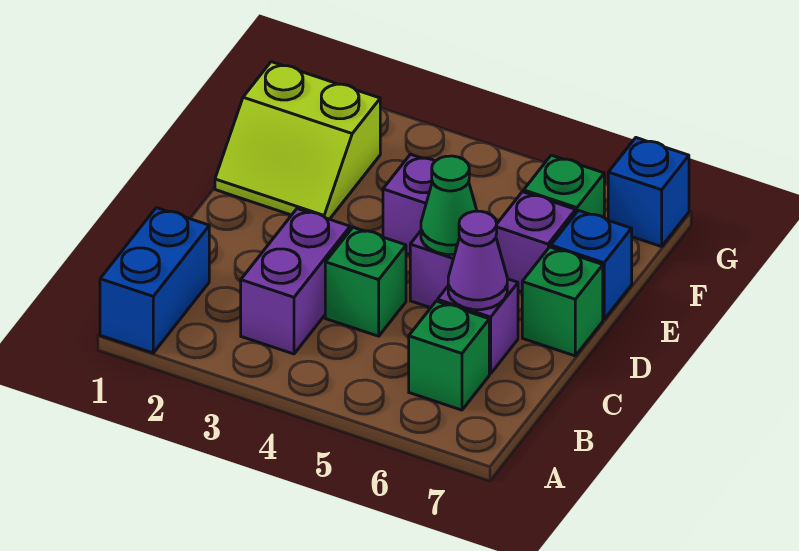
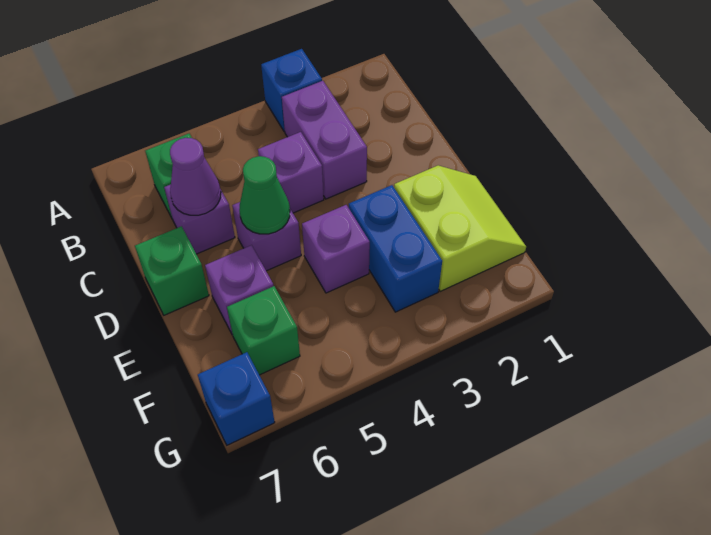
blue 1x2 brick [100,208,209,353] -> blue 1x2 brick moved to [349,185,442,312]
green 1x1 brick [325,227,406,336] -> purple 1x1 brick [258,132,324,213]
lime 2x2 slope [215,62,380,219] -> lime 2x2 slope turned to [394,165,526,291]
blue 1x1 brick [551,210,632,319] -> blue 1x1 brick moved to [261,49,322,131]

